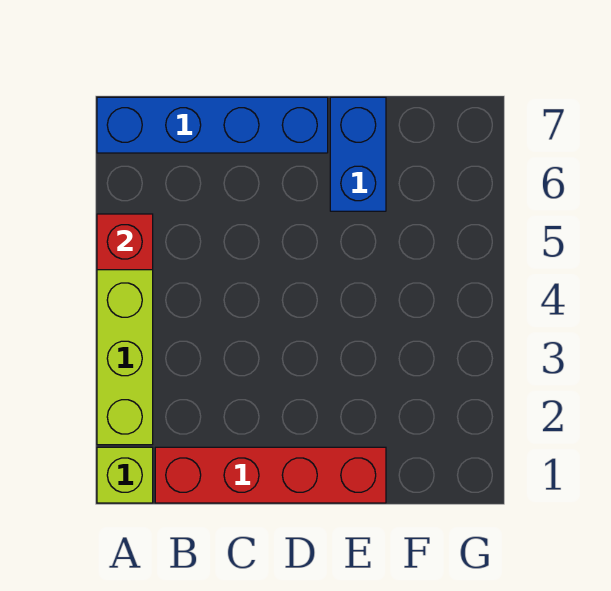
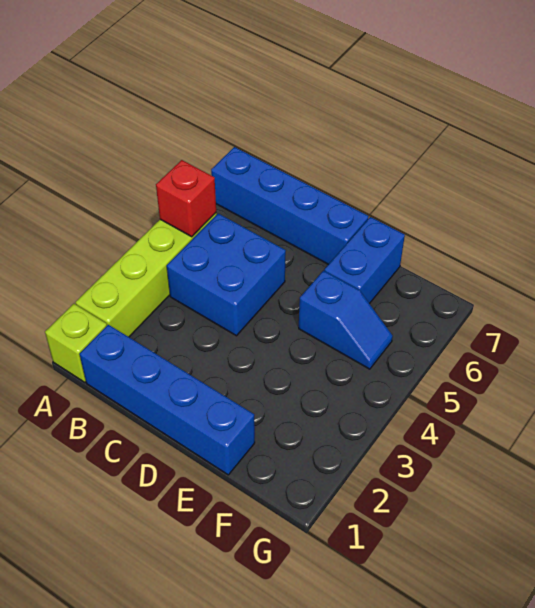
red 1x4 brick [155,447,386,503] -> blue 1x4 brick [80,325,255,475]
none -> blue 2x2 brick [167,214,286,336]
none -> blue 1x2 slope [299,271,393,369]

